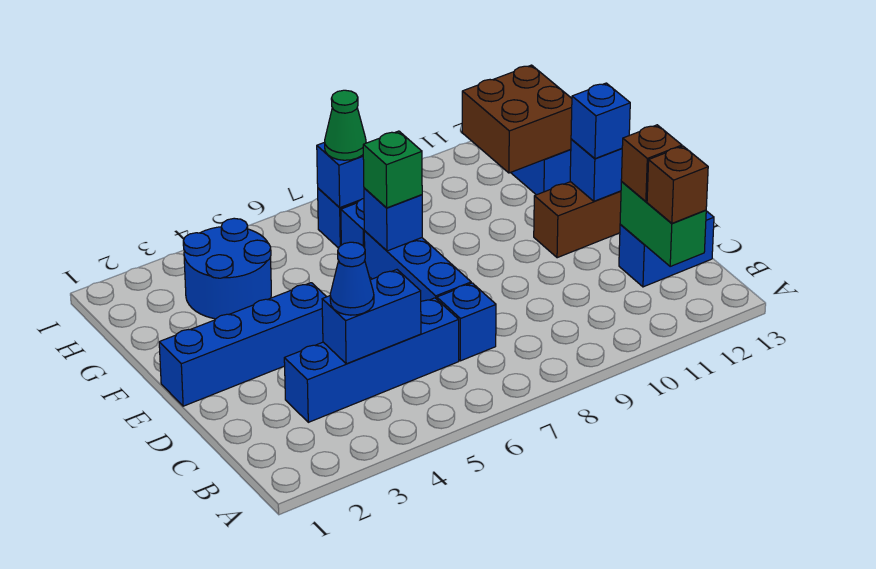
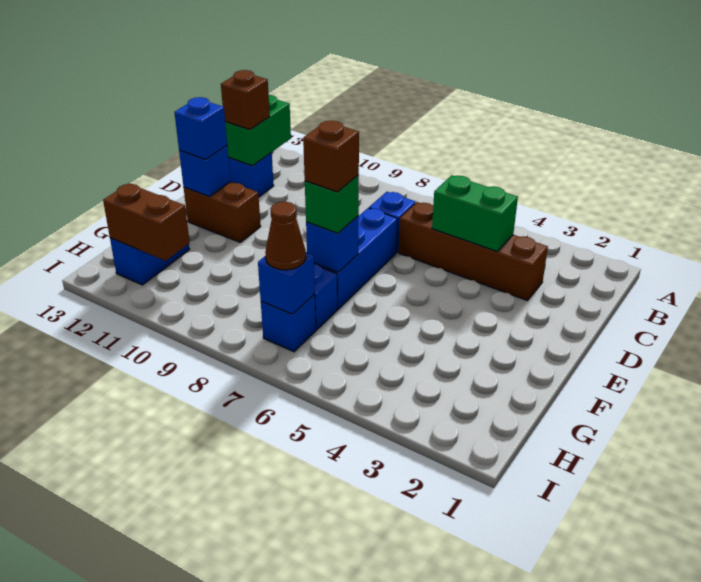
brown 1x1 brick [647,146,708,223] -> brown 1x1 brick moved to [303,121,359,192]
blue 1x4 brick [284,298,459,422] -> brown 1x4 brick [399,202,548,301]
blue 1x2 brick [322,270,421,364] -> green 1x2 brick [432,175,518,252]
blue 1x1 cone [330,242,374,315] -> none
blue 1x4 brick [159,283,326,406] -> none
blue 2x2 round brick [183,218,271,319] -> none
brown 2x2 brick [462,65,572,173] -> brown 1x2 brick [103,184,190,261]
green 1x1 cone [325,90,366,160] -> brown 1x1 cone [265,202,306,270]

